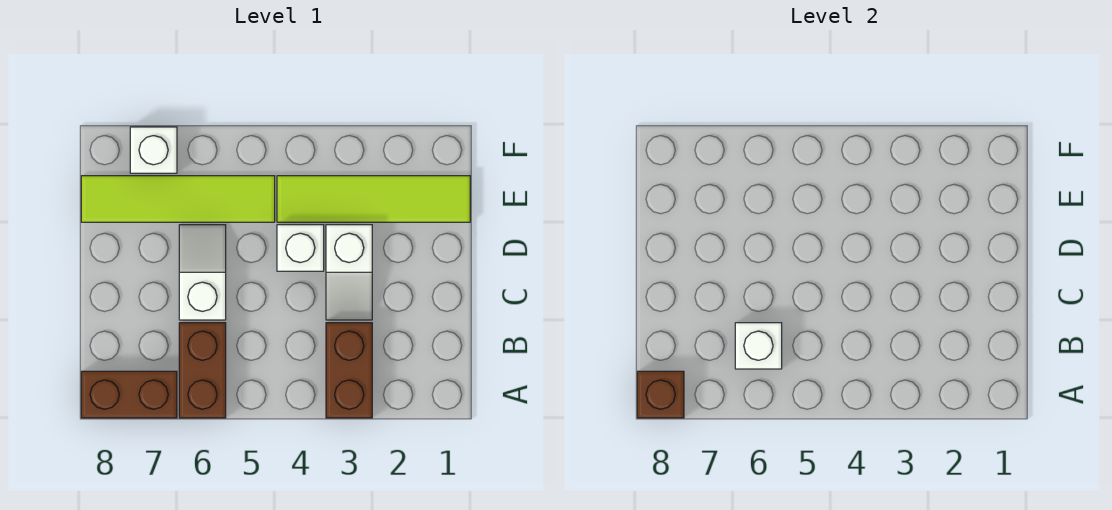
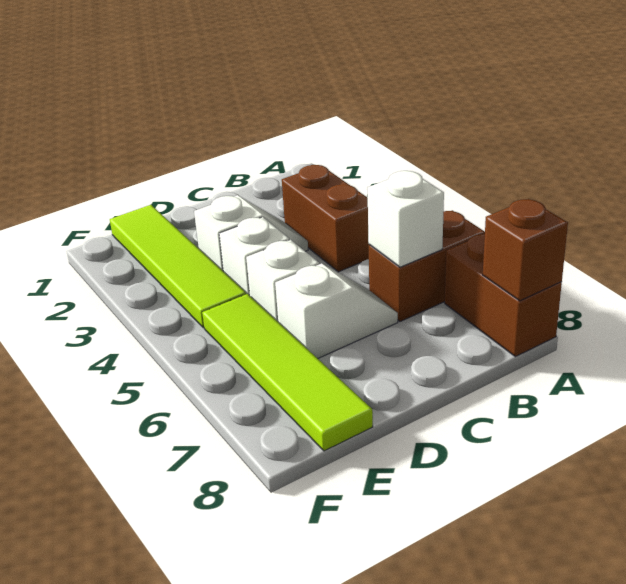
brown 1x2 brick [326,323,372,418] -> brown 1x2 brick turned to [282,165,369,272]
white 1x2 slope [179,225,226,320] -> white 1x2 slope turned to [275,264,398,358]
white 1x1 brick [130,127,177,173] -> white 1x1 brick moved to [246,240,319,321]

